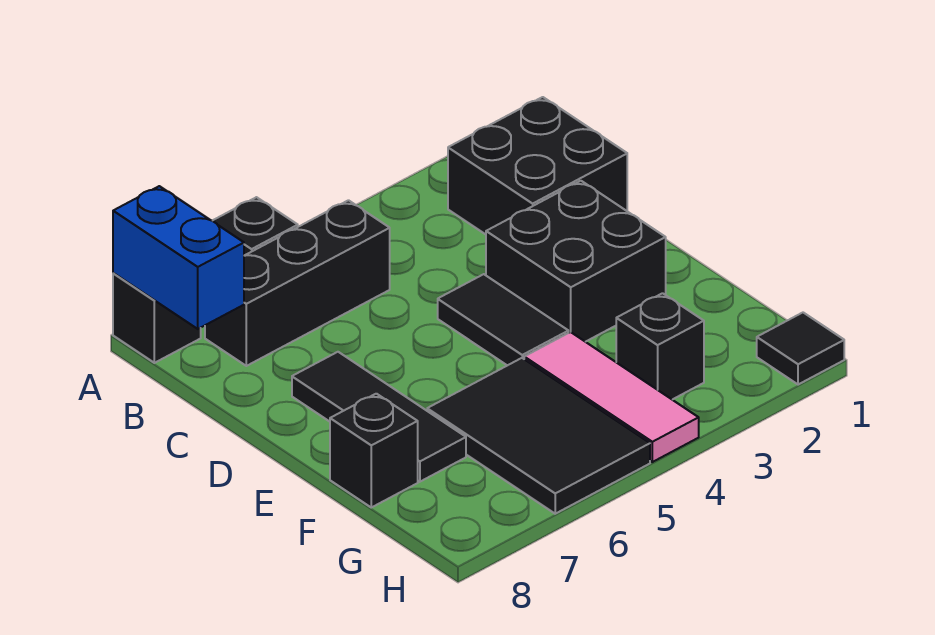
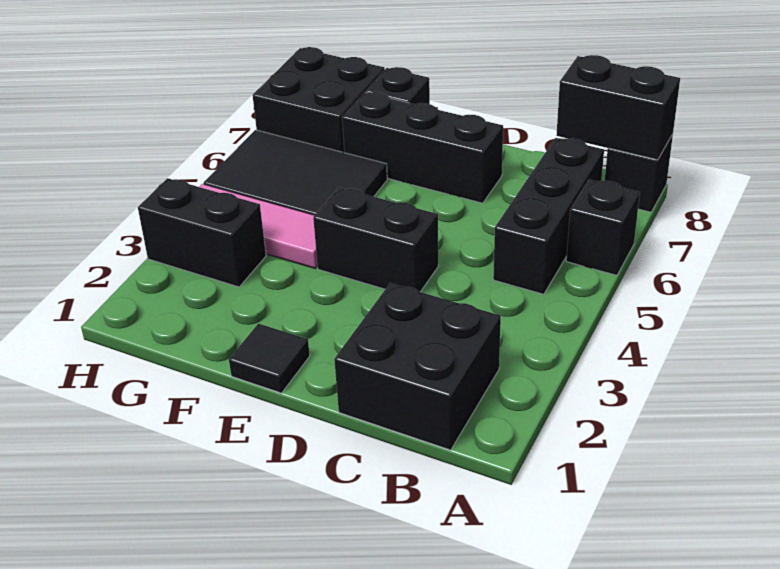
blue 1x2 brick [113,186,244,329] -> black 1x2 brick [556,55,680,160]
black 2x2 brick [486,181,666,342] -> black 2x2 brick moved to [253,47,385,153]
black 1x2 tile [438,274,568,366] -> black 1x2 brick [313,187,438,292]
black 1x3 tile [292,352,466,482] -> black 1x3 brick [342,92,503,203]
black 1x1 brick [616,293,704,400] -> black 1x2 brick [138,178,266,287]
black 1x1 tile [757,313,844,385] -> black 1x1 tile moved to [229,324,310,393]

